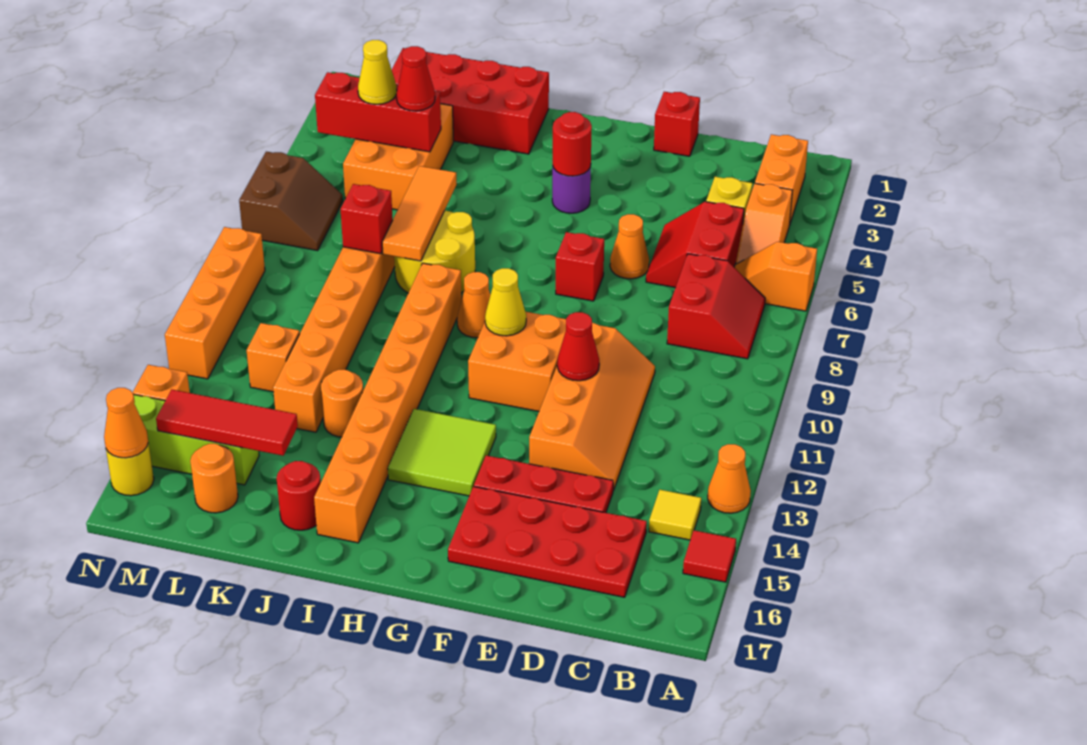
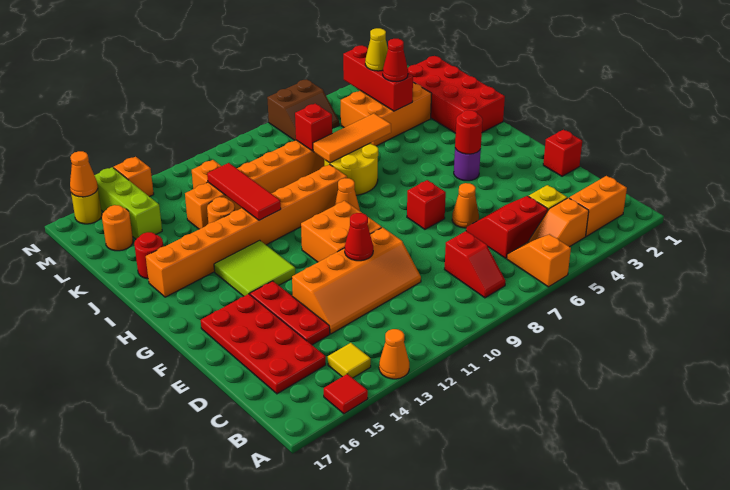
red 2x2 slope [667,254,765,359] -> red 1x2 slope [444,231,505,298]
yellow 1x1 cone [485,268,526,336] -> none
red 1x3 tile [156,390,298,456] -> red 1x3 tile moved to [207,163,281,220]
orange 1x4 brick [165,227,265,379] -> none

